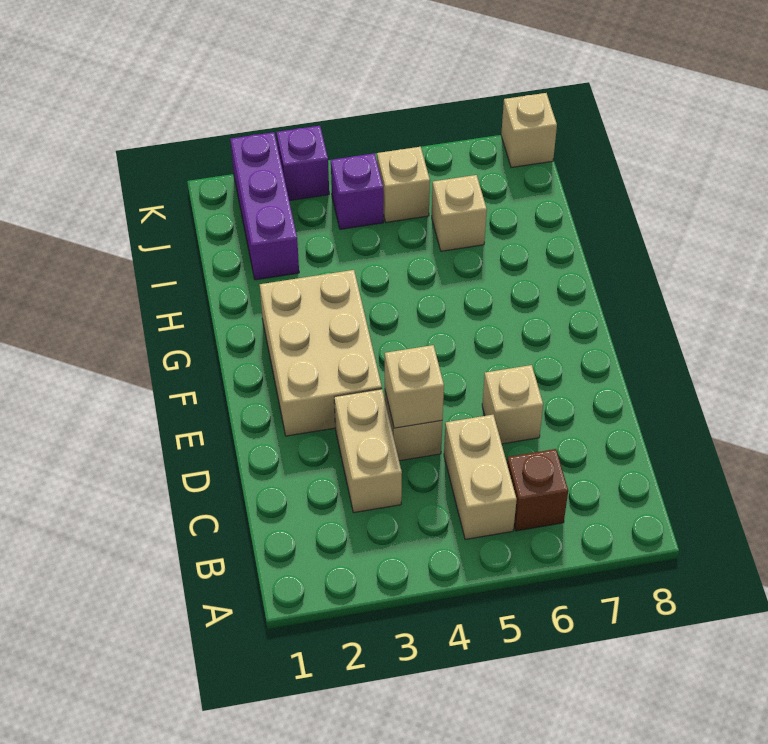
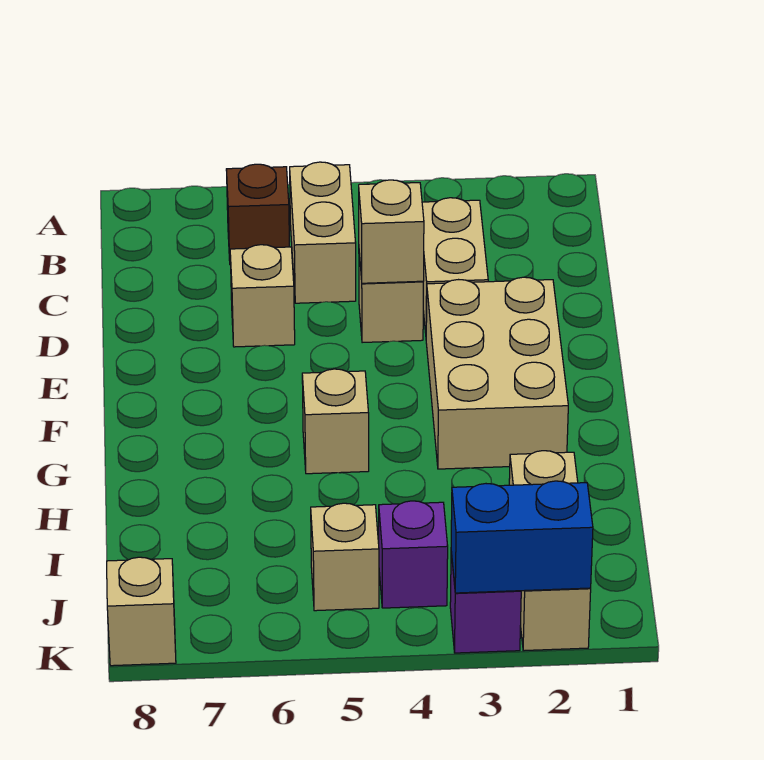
purple 1x3 brick [231,132,299,280] -> tan 1x3 brick [509,451,591,651]
tan 1x1 brick [432,175,487,251] -> tan 1x1 brick moved to [302,369,369,474]
none -> blue 1x2 brick [451,481,593,593]

